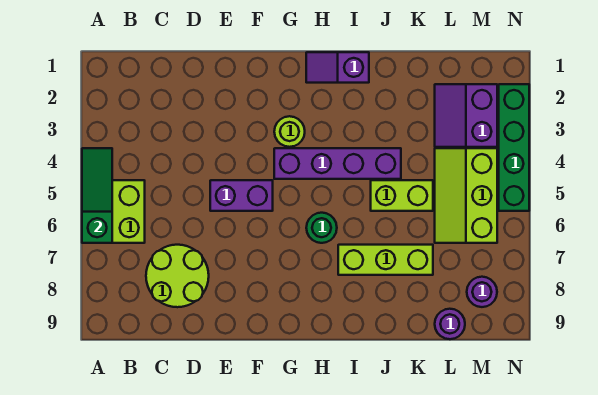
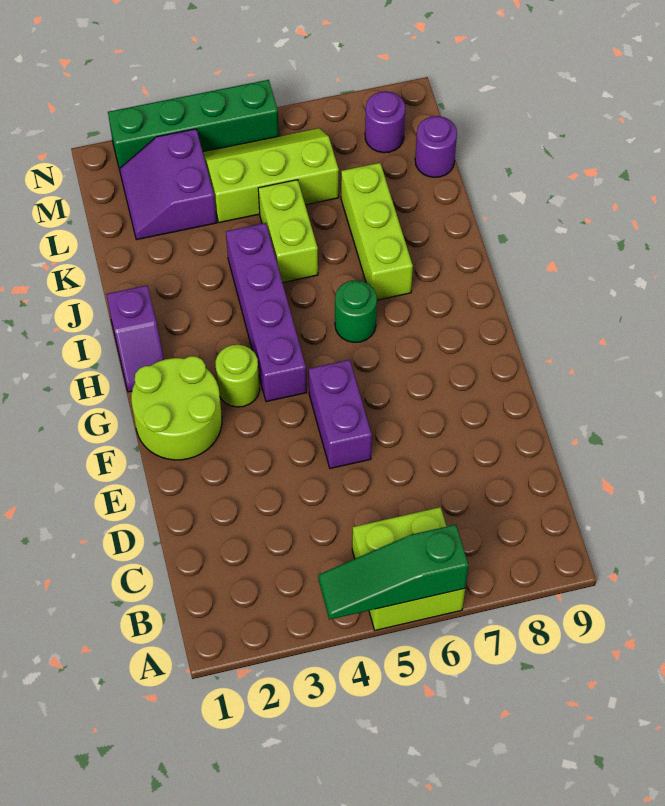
lime 2x2 round brick [146,245,209,307] -> lime 2x2 round brick moved to [131,356,222,460]
purple 2x2 slope [435,84,497,147] -> purple 2x2 slope turned to [120,129,217,240]
lime 2x3 slope [435,148,497,243] -> lime 2x3 slope turned to [203,128,339,223]

